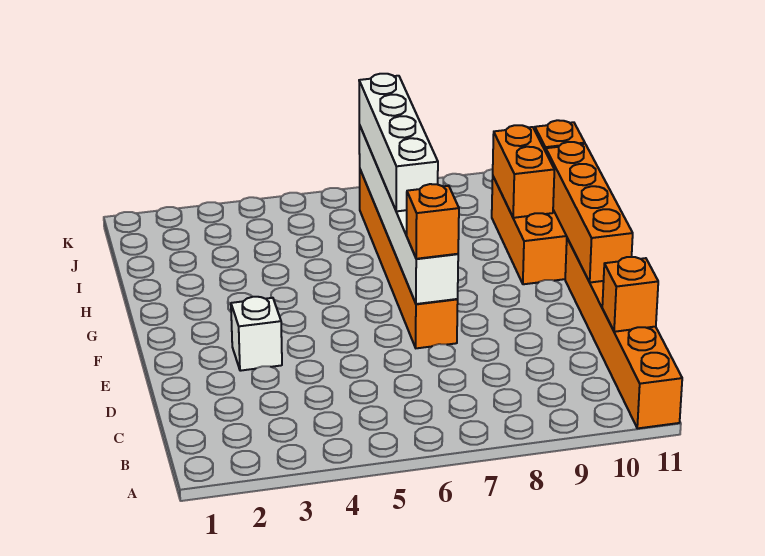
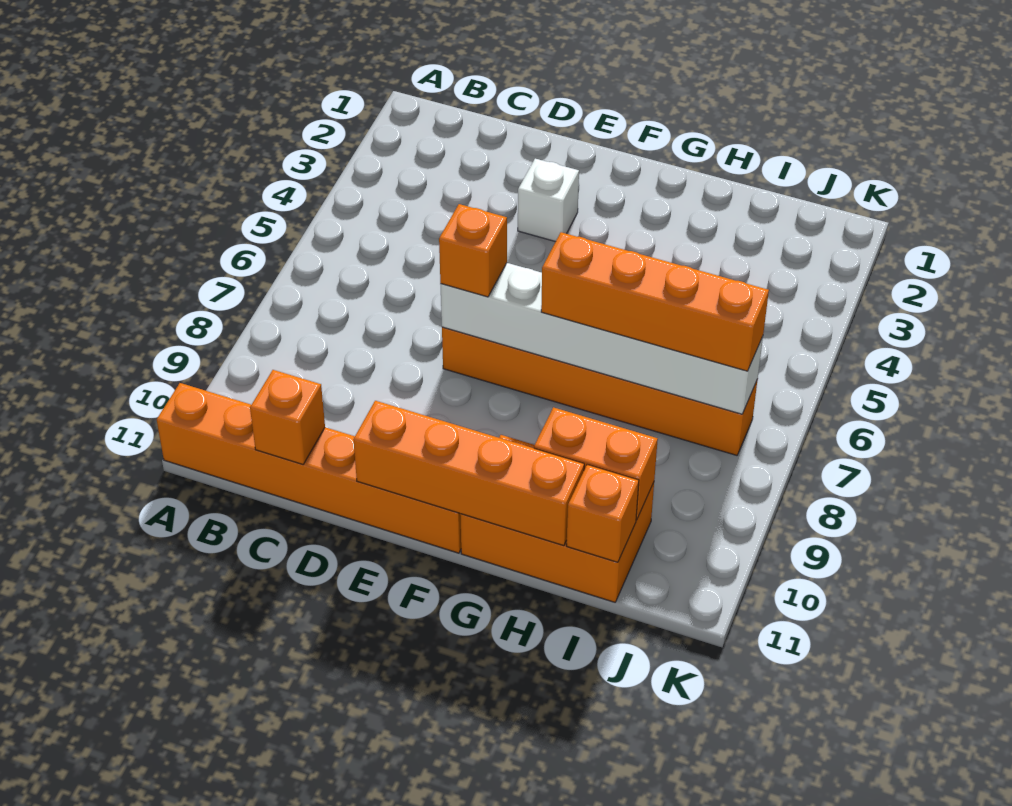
white 1x4 brick [359,74,438,211] -> orange 1x4 brick [541,232,769,371]

